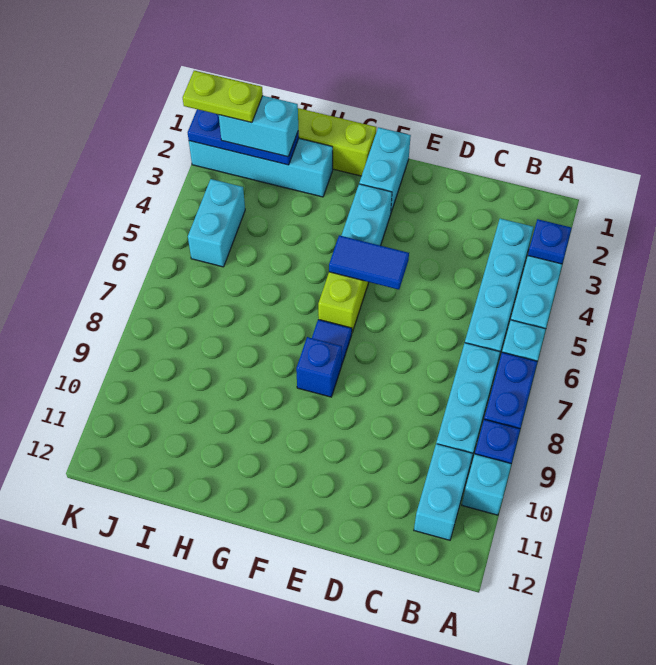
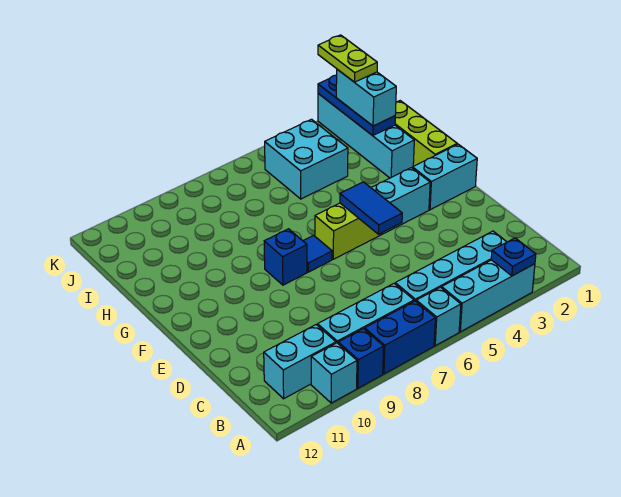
cyan 1x2 brick [188,179,245,267] -> cyan 2x2 brick [265,119,348,199]

